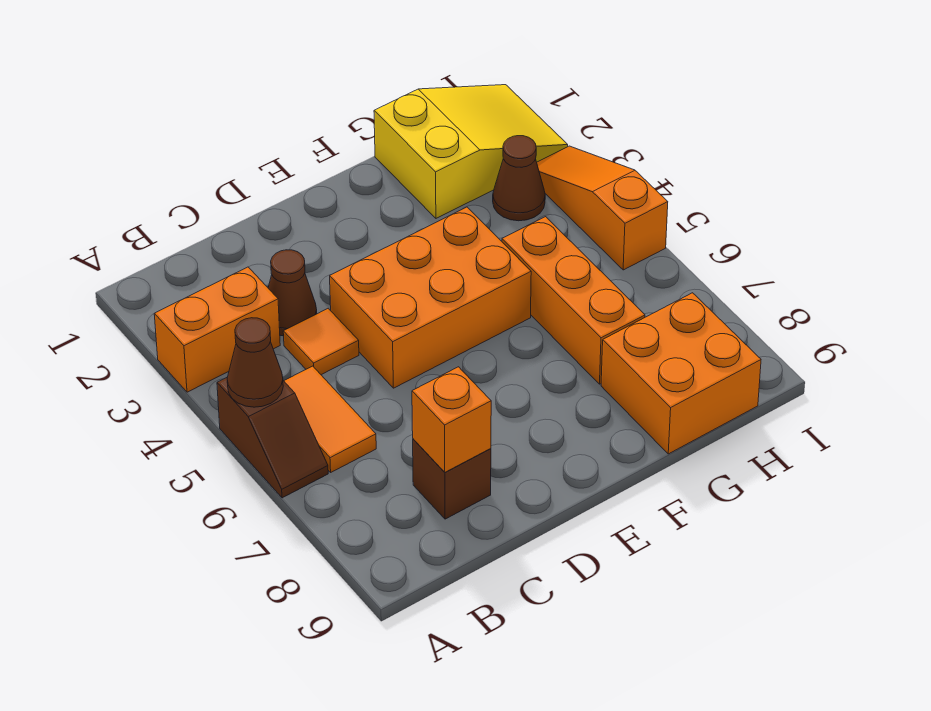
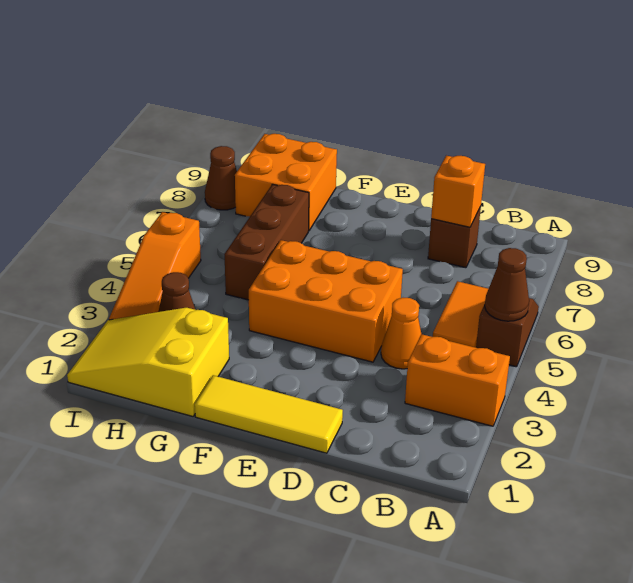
brown 1x1 cone [268,250,317,336] -> brown 1x1 cone moved to [205,146,237,210]
orange 1x1 tile [283,308,359,375] -> orange 1x1 cone [381,298,421,369]
none -> yellow 1x3 tile [195,375,343,453]
orange 1x3 brick [502,217,645,384] -> brown 1x3 brick [224,184,309,300]

